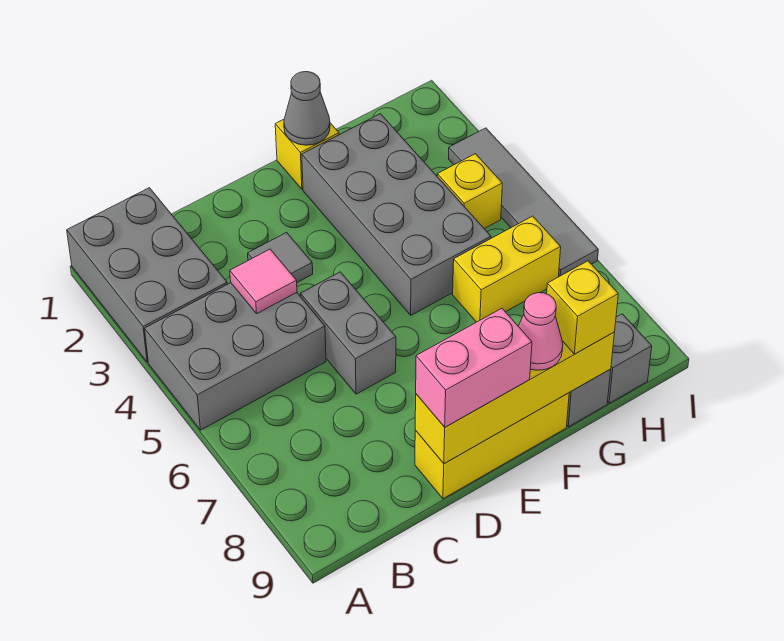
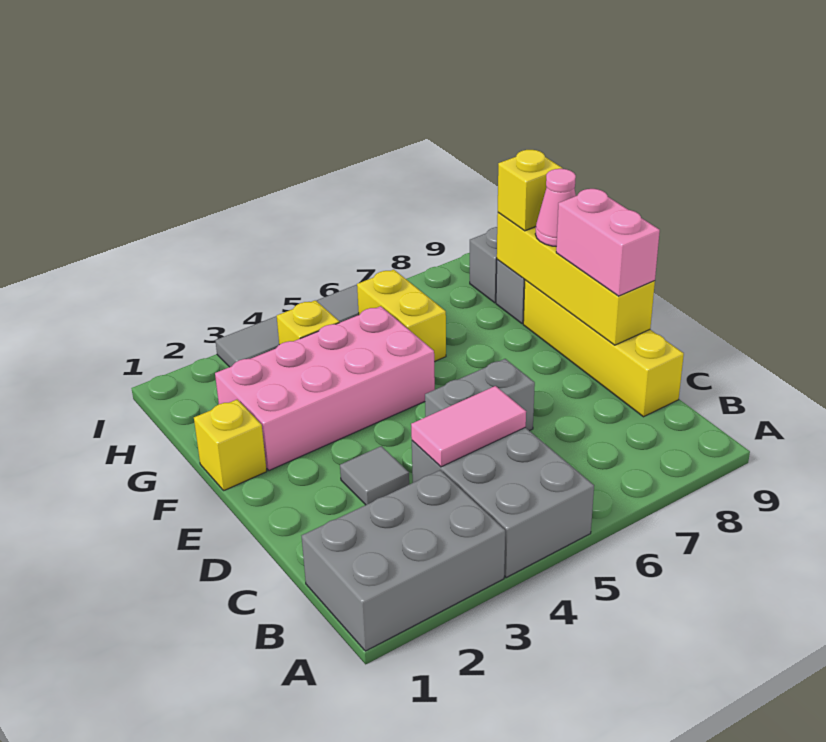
pink 1x1 tile [230,249,297,313] -> pink 1x2 tile [411,386,526,467]
yellow 1x3 brick [415,393,569,499] -> yellow 1x4 brick [523,280,684,417]
grey 1x1 cone [284,72,330,145] -> none
grey 2x4 brick [302,114,491,315] -> pink 2x4 brick [215,306,435,470]

